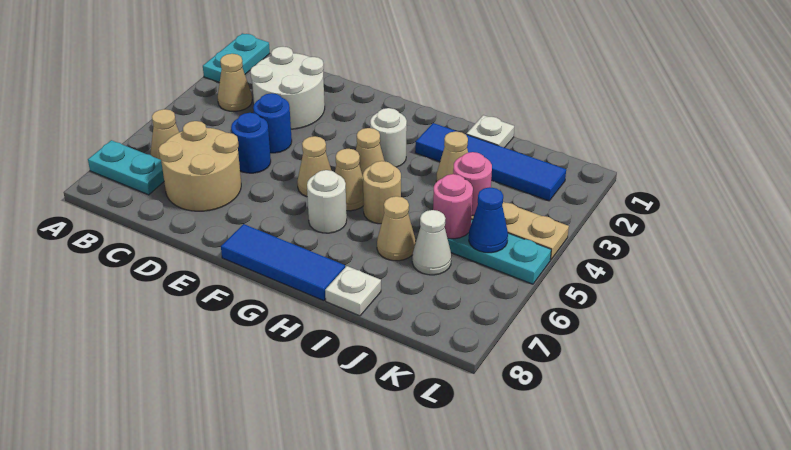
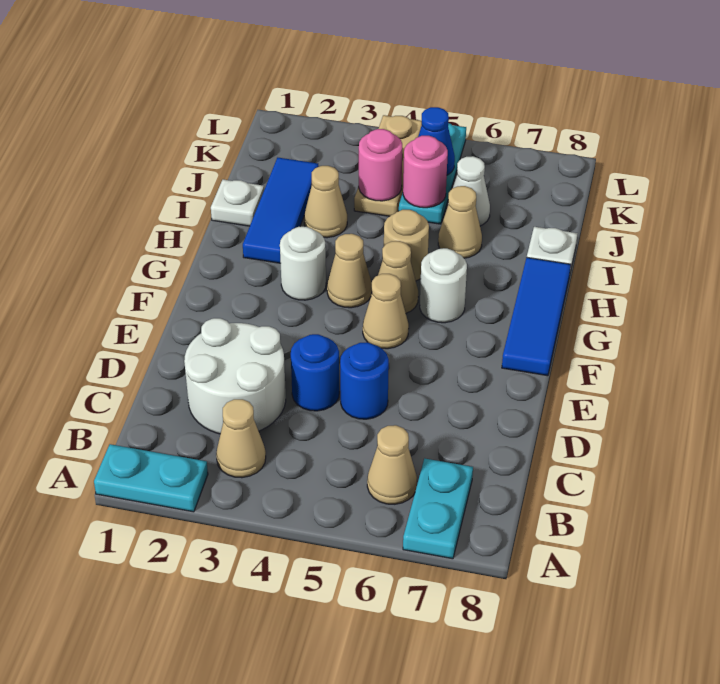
tan 2x2 round brick [159,121,241,211] -> none
blue 1x4 tile [415,123,566,201] -> blue 1x3 tile [243,158,319,263]

